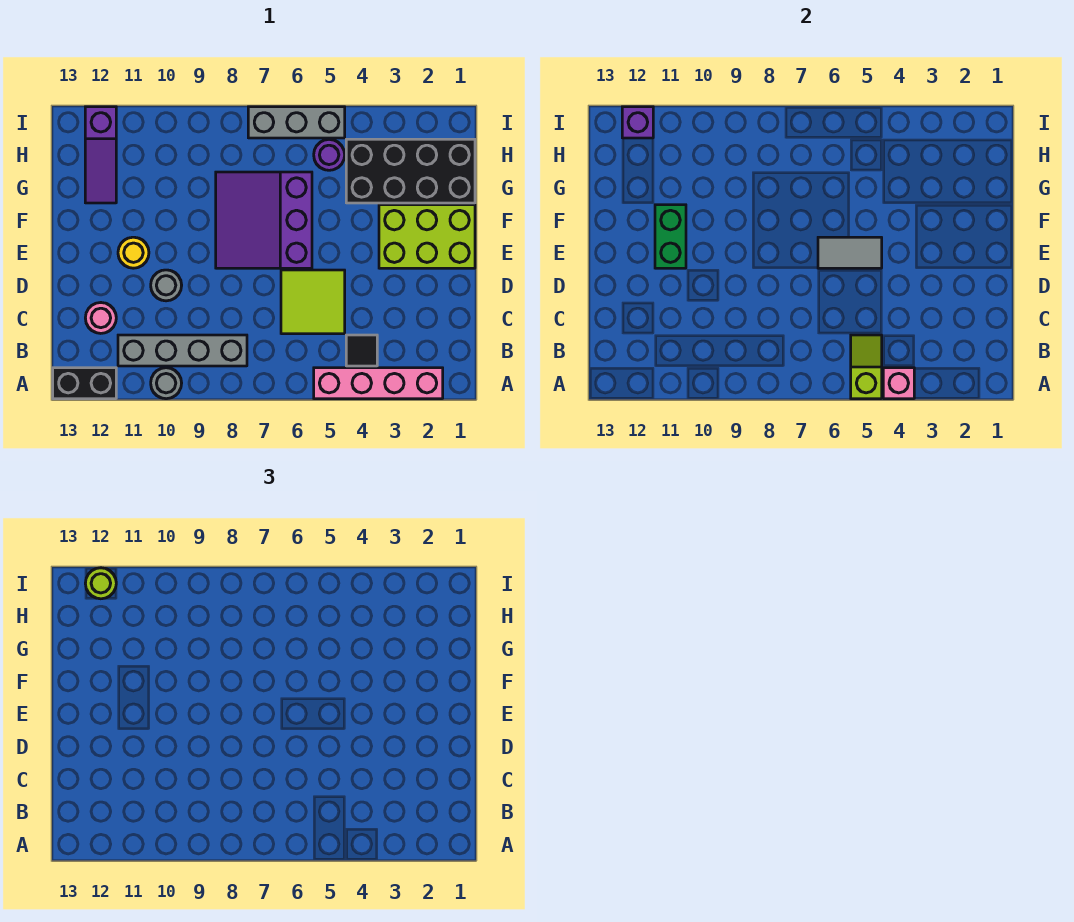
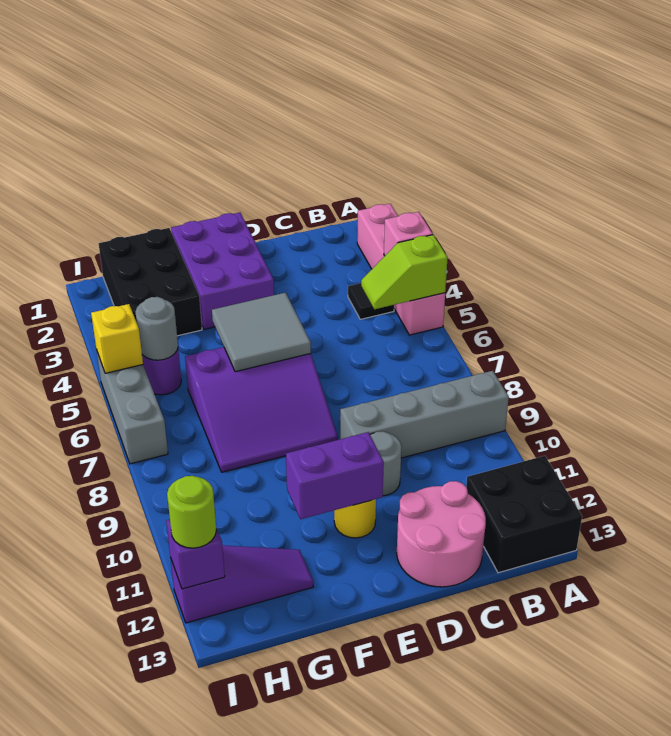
grey 1x1 round brick [151,368,182,399] -> grey 1x1 round brick moved to [135,297,178,360]
black 1x2 brick [53,368,116,399] -> black 2x2 brick [466,456,582,573]
grey 1x4 brick [118,335,247,366] -> grey 1x4 brick turned to [340,371,509,458]
lime 2x2 tile [281,270,345,334] -> none
pink 1x1 round brick [85,303,116,333] -> pink 2x2 round brick [397,481,486,587]
lime 2x3 brick [379,205,475,268] -> purple 2x3 brick [171,213,274,329]
grey 1x2 tile [818,237,882,268] -> grey 2x2 tile [212,293,311,372]
green 1x2 brick [655,205,686,268] -> purple 1x2 brick [286,432,384,519]
black 2x4 brick [346,139,475,203] -> black 2x3 brick [99,228,202,336]
none -> yellow 1x1 brick [91,304,143,373]

